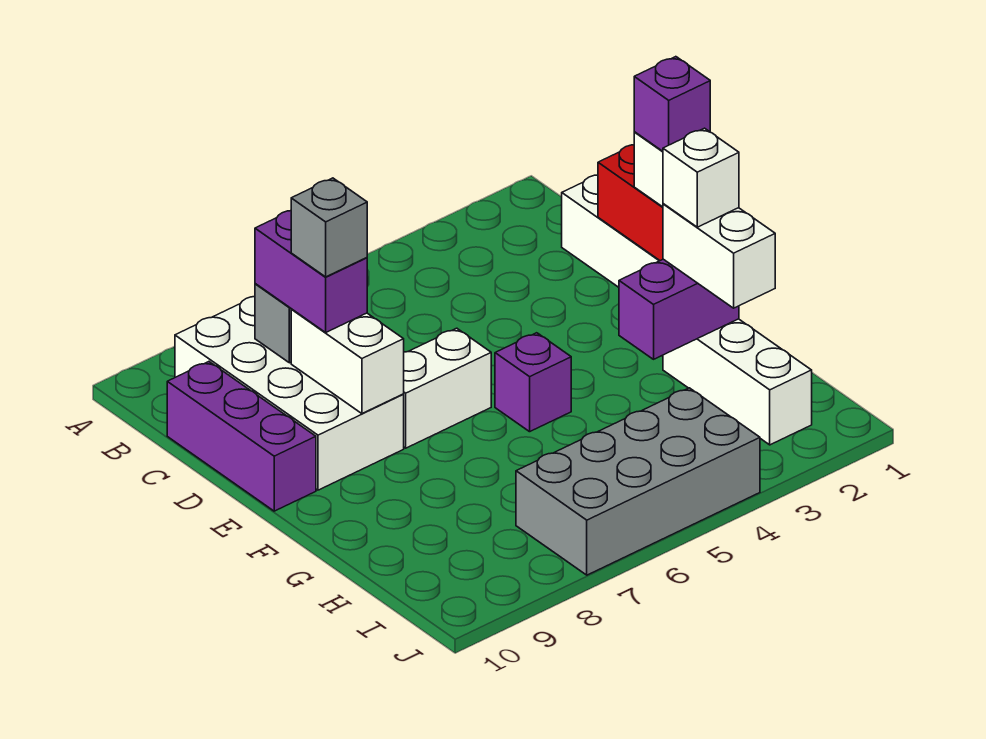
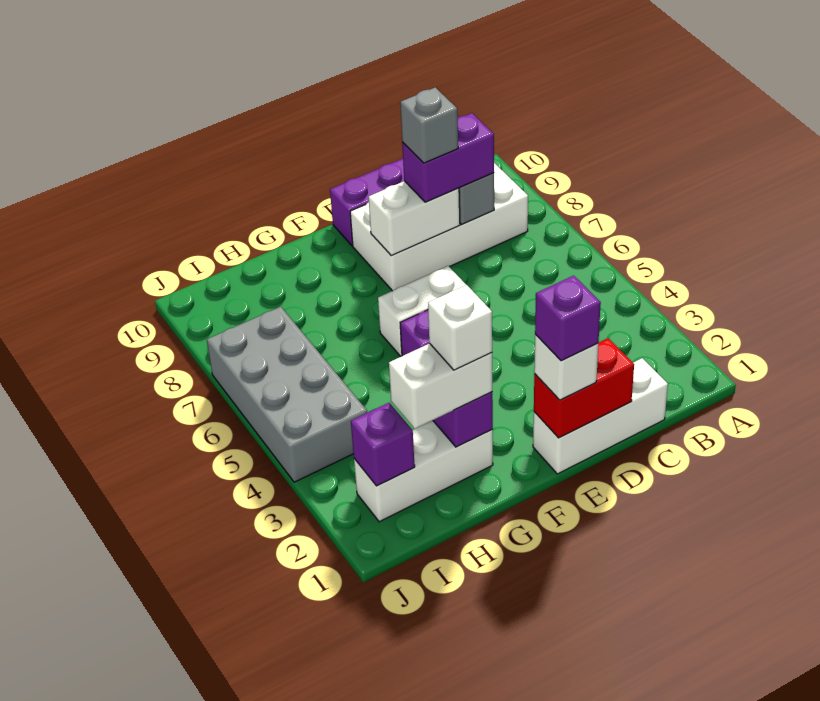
white 1x2 brick [403,328,491,448] -> white 1x2 brick turned to [378,266,466,356]
none -> purple 1x1 brick [351,403,415,486]

